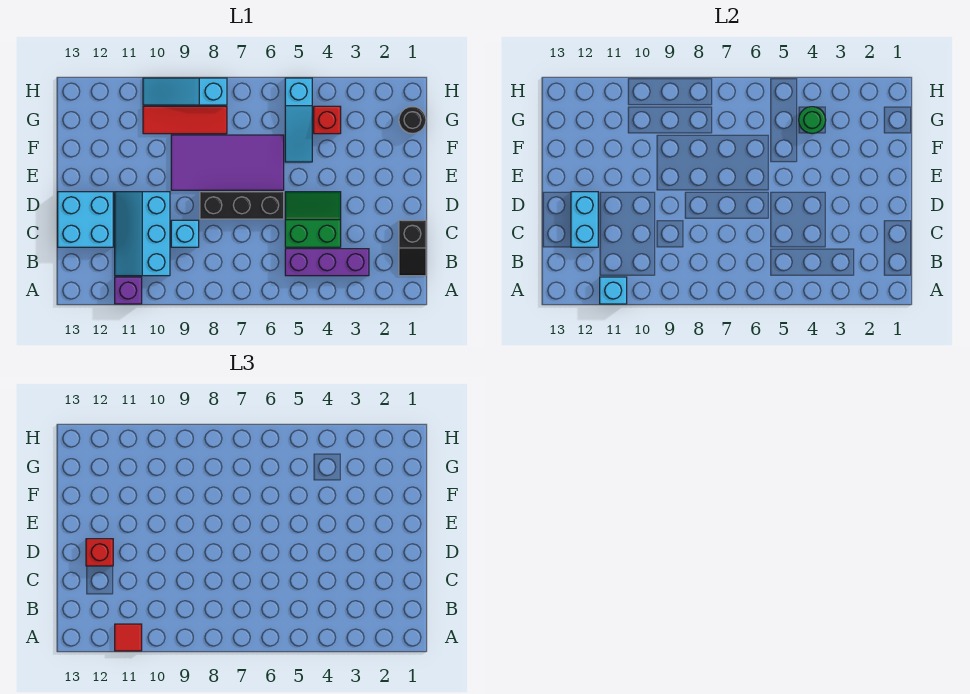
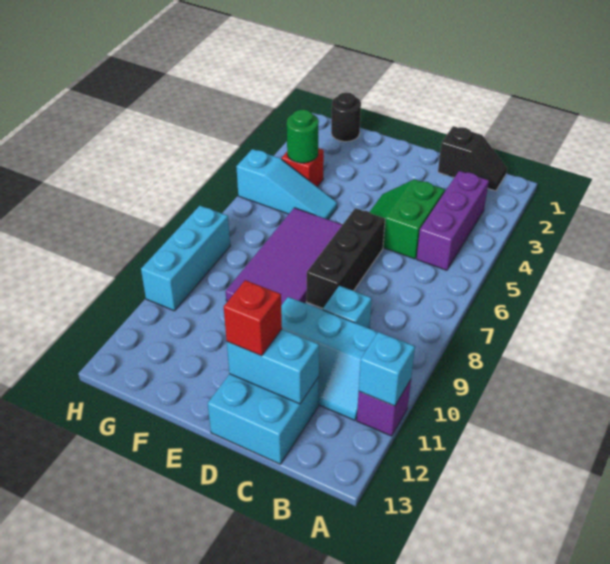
red 1x1 tile [115,624,142,651] -> none
red 1x3 tile [143,106,227,134] -> none
cyan 1x3 slope [143,78,227,105] -> cyan 1x3 brick [141,206,230,311]

